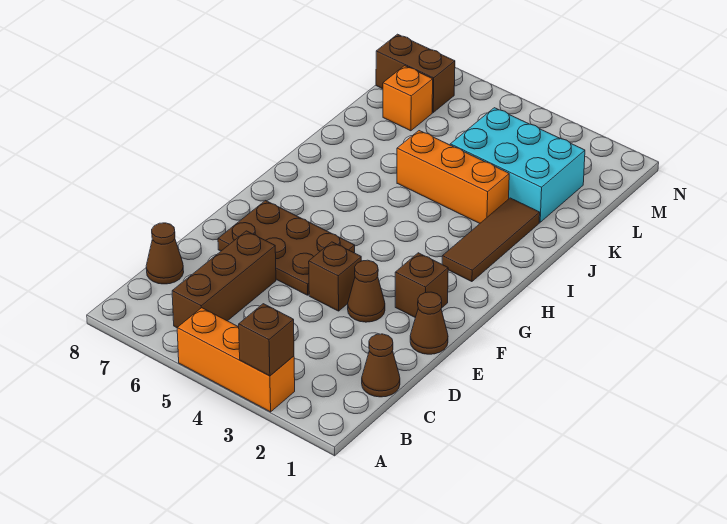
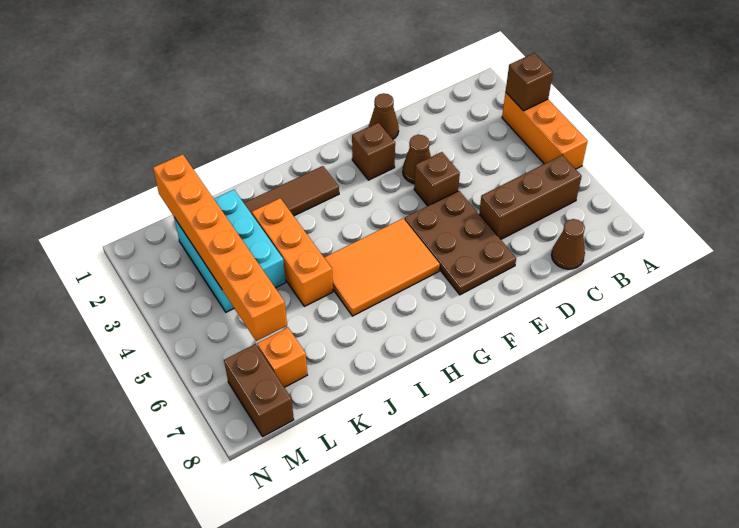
brown 1x1 cone [362,334,400,397] -> none
none -> orange 2x3 tile [324,219,440,316]
none -> orange 1x6 brick [153,154,287,341]

